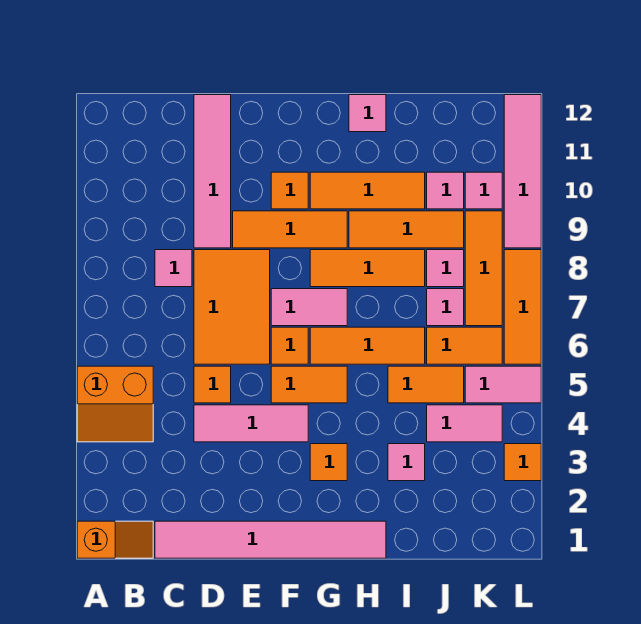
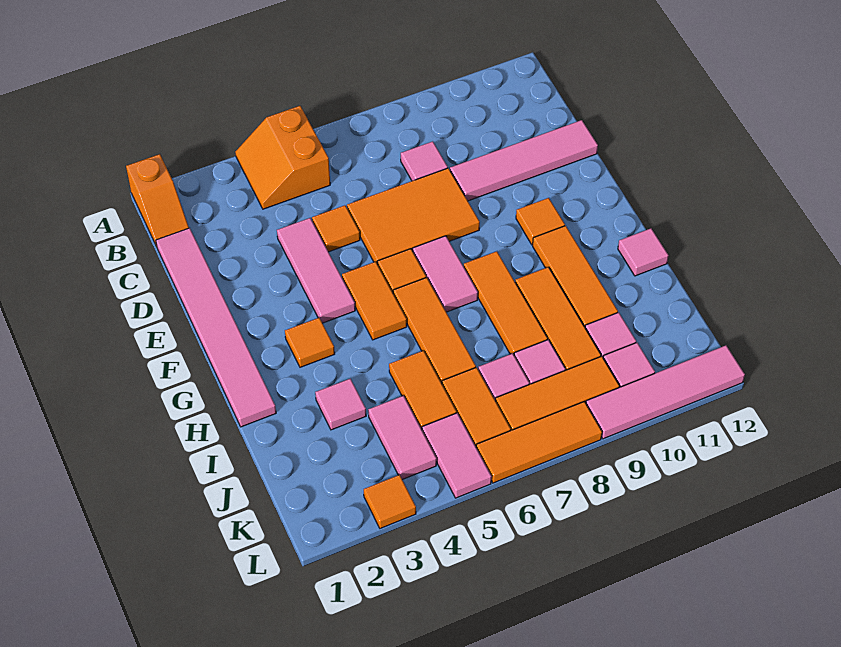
orange 1x3 tile [233,211,347,248] -> none

